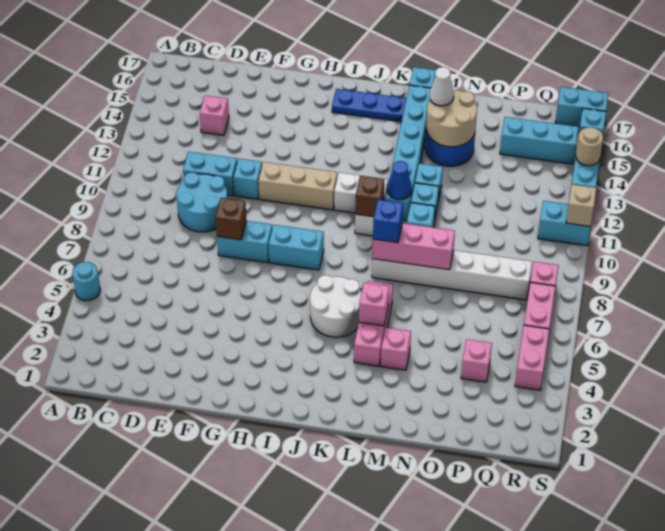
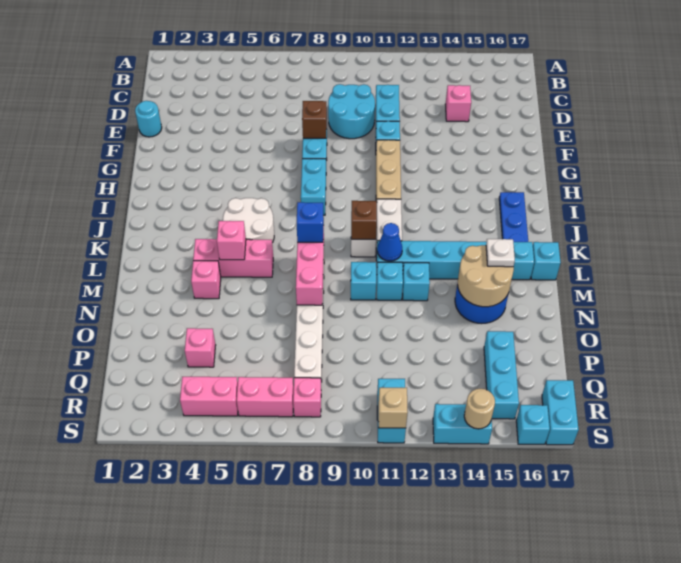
cyan 1x1 round brick [72,262,100,301] -> cyan 1x1 round brick moved to [135,101,162,137]
white 1x1 cone [430,67,454,106] -> white 1x1 plate [486,239,515,267]

